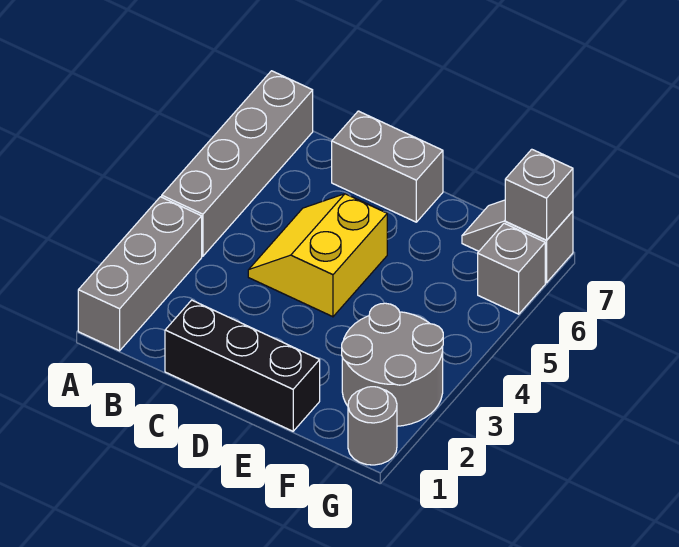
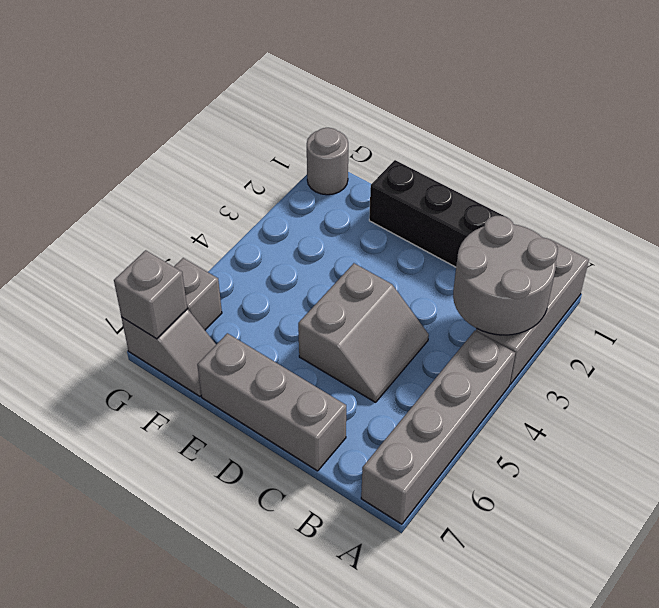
yellow 2x2 slope [248,194,387,317] -> grey 2x2 slope [298,263,429,402]
grey 1x2 brick [332,111,443,222] -> grey 1x3 brick [197,333,346,471]
grey 2x2 round brick [342,303,443,426] -> grey 2x2 round brick moved to [453,216,558,335]

